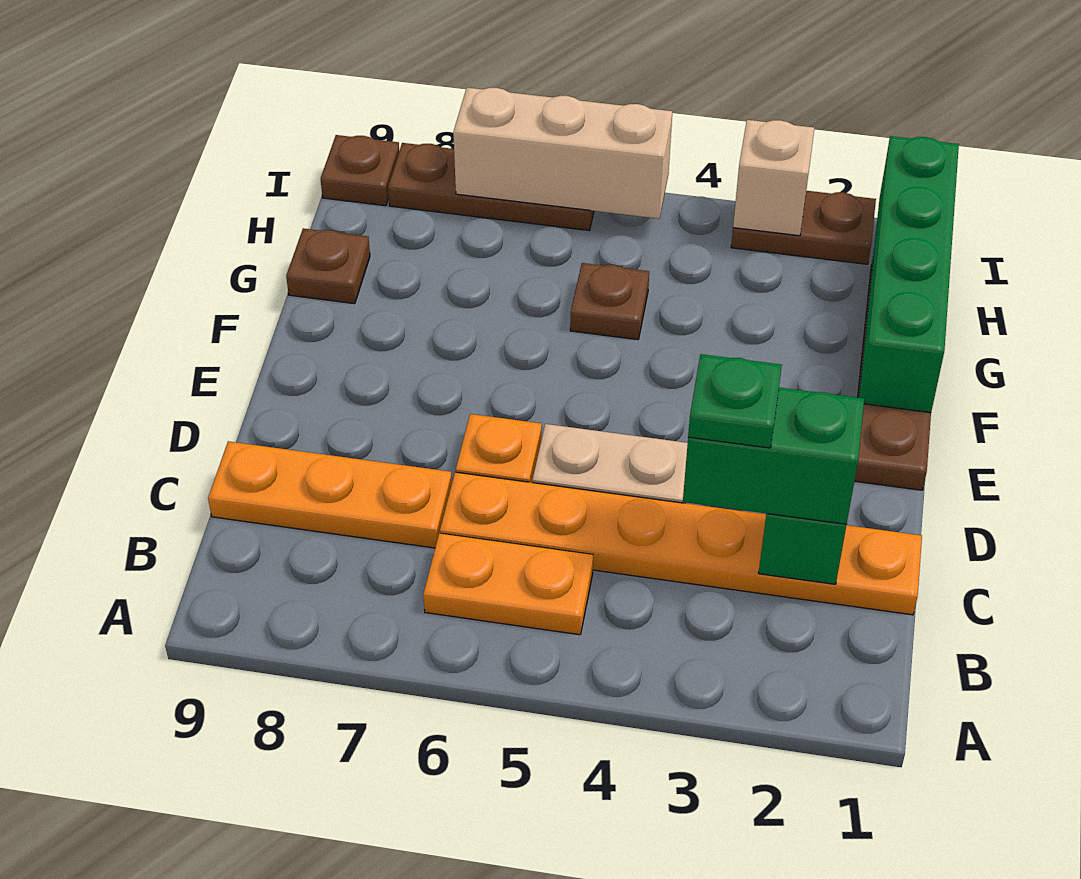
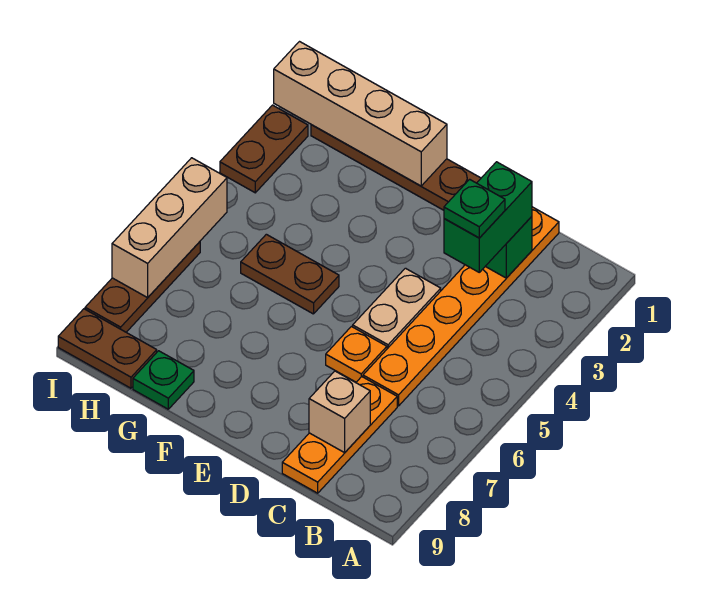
orange 1x2 plate [423,533,593,635] -> none
green 1x4 brick [859,136,959,413] -> tan 1x4 brick [274,42,447,186]
brown 1x1 plate [570,263,649,340] -> brown 1x2 plate [241,234,339,314]
brown 1x1 plate [286,228,370,304] -> green 1x1 plate [133,351,194,409]
tan 1x1 brick [733,120,814,236] -> tan 1x1 brick moved to [309,371,370,453]
brown 1x1 plate [320,135,399,206] -> brown 1x2 plate [58,309,157,388]

